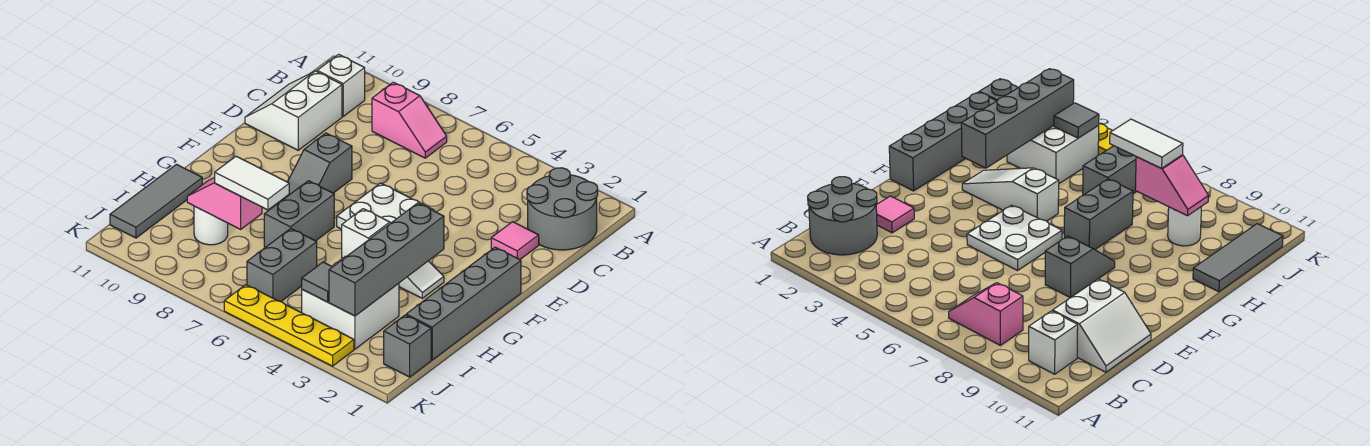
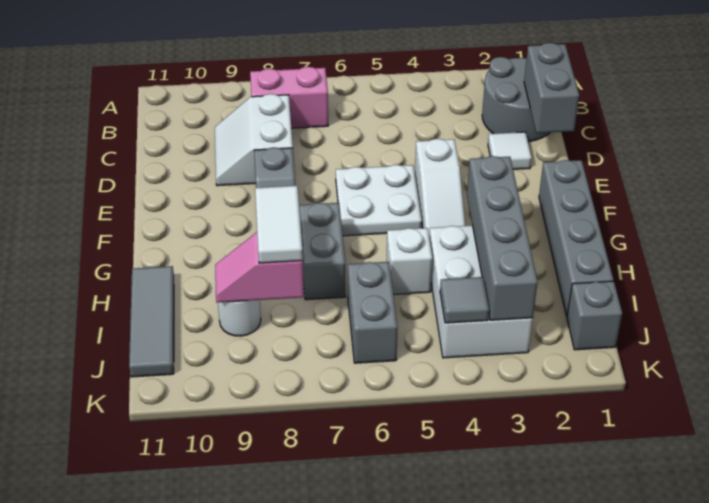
pink 1x2 slope [372,82,447,158] -> pink 1x2 brick [250,67,328,128]
white 1x1 brick [317,54,365,116] -> white 1x1 brick moved to [386,228,432,294]
none -> grey 1x2 brick [524,43,579,133]
white 2x2 slope [245,71,342,150] -> white 2x2 slope moved to [215,94,293,186]
pink 1x1 tile [491,222,539,260] -> white 1x1 tile [488,132,532,169]
white 1x3 slope [342,209,444,298] -> white 1x3 slope turned to [415,139,465,235]
white 2x2 brick [302,256,399,349] -> white 2x3 brick [429,225,533,358]
white 1x2 tile [215,156,289,210] -> white 1x2 tile turned to [255,186,303,263]
yellow 1x4 plate [224,285,354,366] -> none

